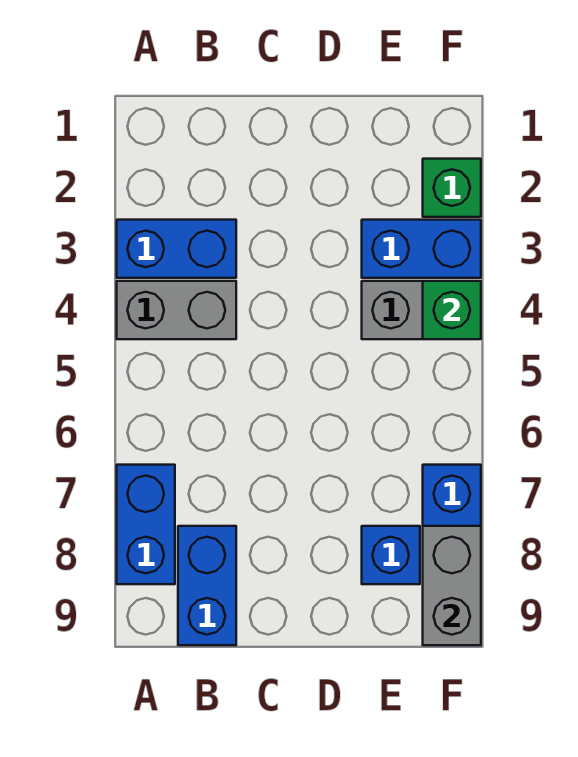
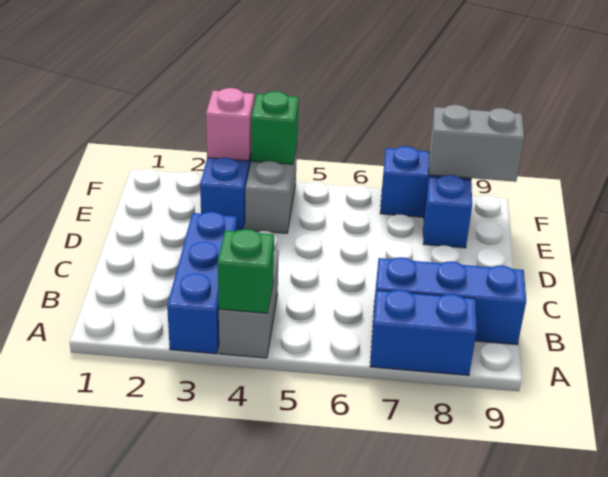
blue 1x2 brick [117,220,236,278] -> blue 1x3 brick [167,212,237,354]
blue 1x2 brick [178,526,236,645] -> blue 1x3 brick [373,257,526,345]
green 1x1 brick [423,159,481,217] -> green 1x1 brick moved to [218,229,274,313]
none -> pink 1x1 brick [206,88,254,161]

